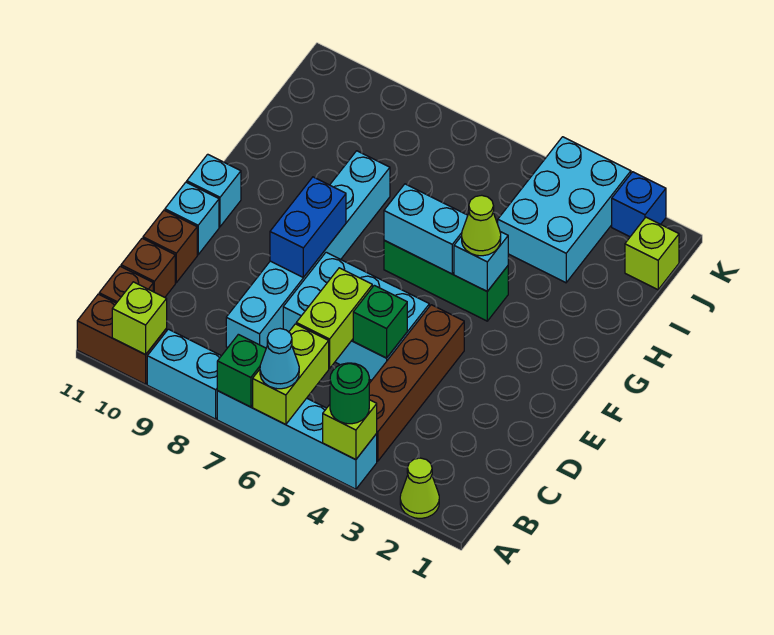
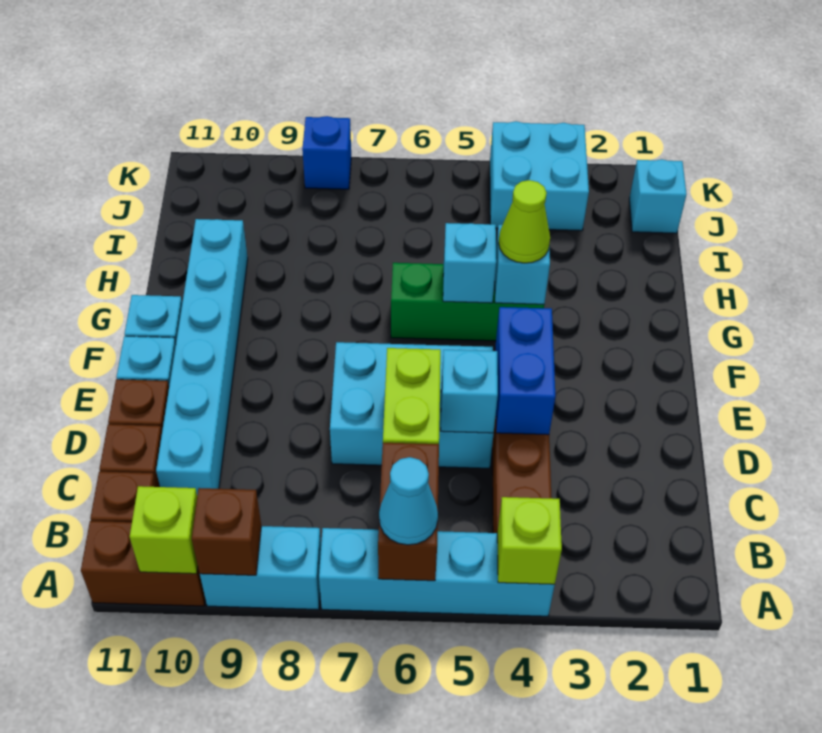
lime 1x1 cone [400,458,439,518] -> none
green 1x1 round brick [330,363,369,424] -> none
lime 1x2 brick [253,324,329,425] -> brown 1x2 brick [378,443,439,581]
green 1x1 brick [217,334,266,407] -> none
none -> brown 1x1 brick [192,488,261,575]
cyan 1x6 brick [226,151,390,348] -> cyan 1x6 brick moved to [156,219,248,495]
green 1x1 brick [353,285,407,358] -> cyan 1x1 brick [441,350,498,433]
blue 1x2 brick [270,177,346,277] -> blue 1x2 brick moved to [495,307,555,435]
cyan 1x2 brick [384,184,468,274] -> cyan 1x1 brick [443,223,496,303]
cyan 2x3 brick [498,137,631,283] -> cyan 2x2 brick [490,121,589,231]
lime 1x1 brick [625,217,679,290] -> cyan 1x1 brick [629,159,687,233]
blue 1x1 brick [612,172,666,237] -> blue 1x1 brick moved to [302,116,351,189]

